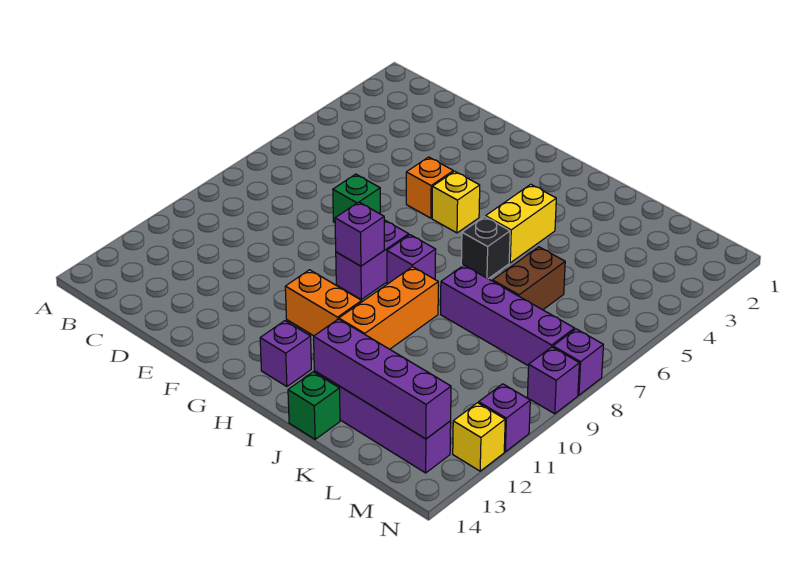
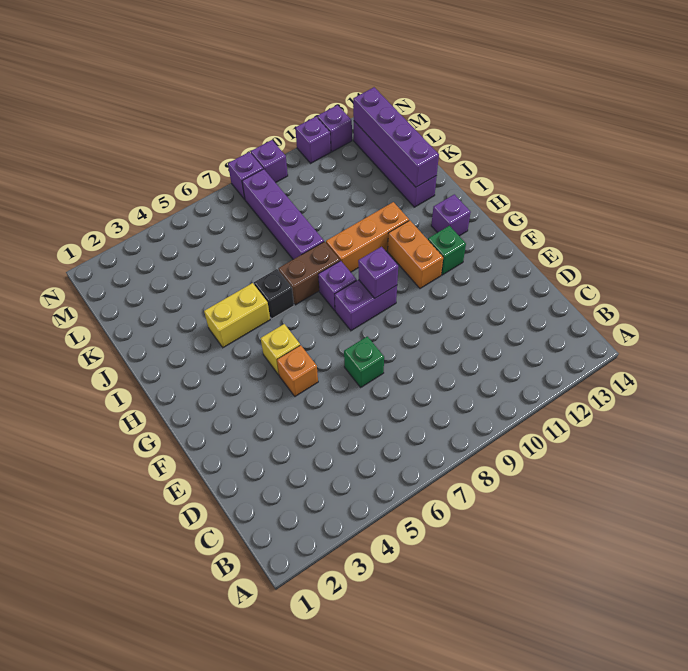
green 1x1 brick [288,372,340,439] -> green 1x1 brick moved to [428,226,466,275]
brown 1x2 brick [493,247,565,310] -> brown 1x2 brick moved to [278,242,340,305]
yellow 1x1 brick [453,403,505,471] -> purple 1x1 brick [317,105,352,152]

